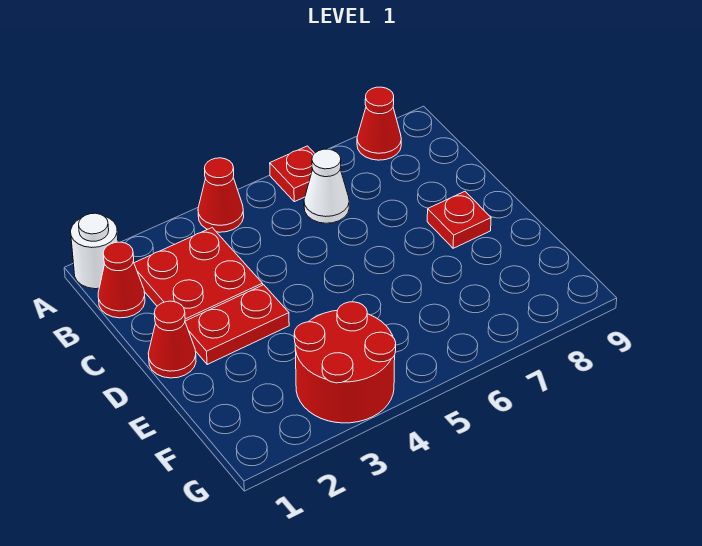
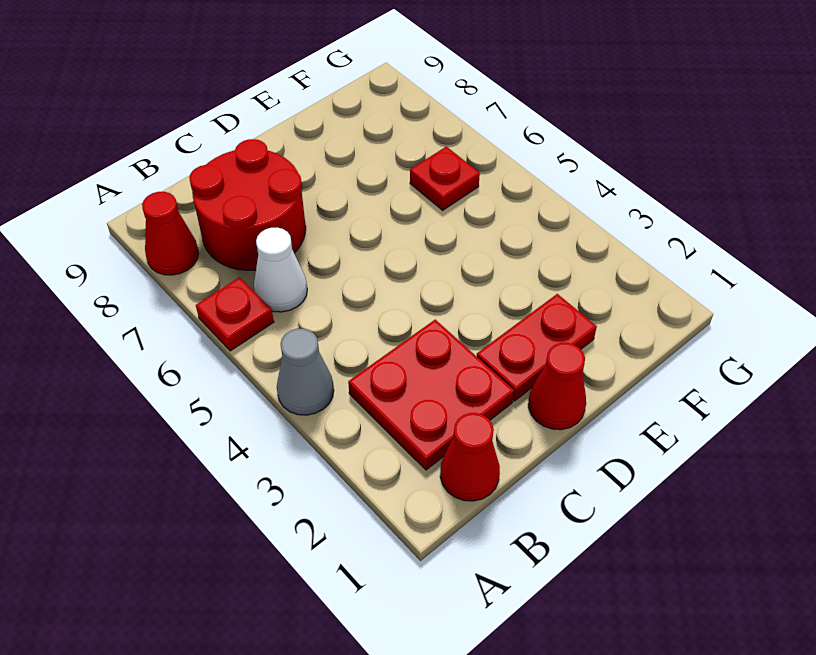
white 1x1 round brick [71,213,118,289] -> none
red 1x1 cone [198,158,244,232] -> grey 1x1 cone [277,329,334,415]
red 1x2 plate [185,285,289,364] -> red 1x2 plate turned to [477,294,597,401]
red 1x1 plate [427,192,491,248] -> red 1x1 plate moved to [410,147,480,210]
red 2x2 round brick [294,302,396,423] -> red 2x2 round brick moved to [189,139,306,270]

